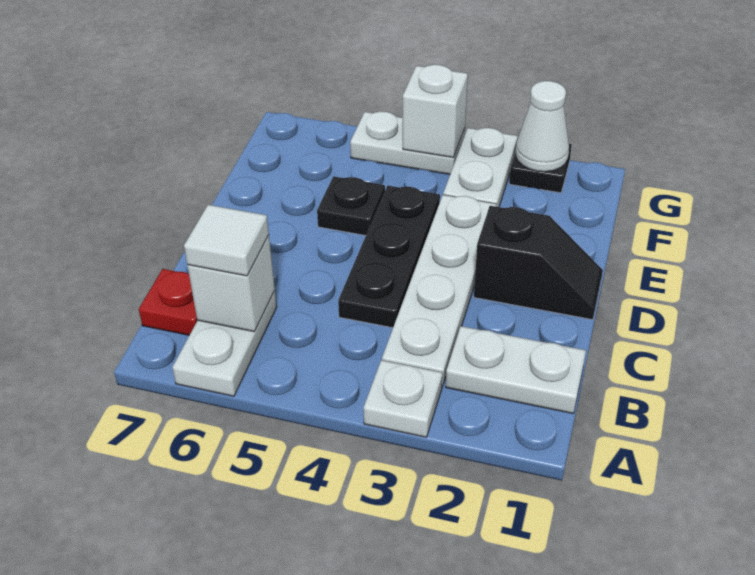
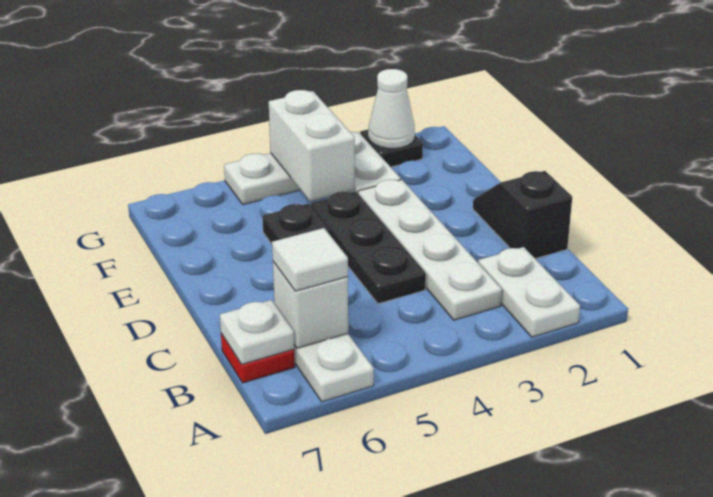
white 1x1 plate [363,360,442,437] -> white 1x1 plate moved to [220,300,294,364]
white 1x2 plate [446,326,586,413] -> white 1x2 plate turned to [478,247,580,337]
black 1x2 slope [474,206,603,320] -> black 1x2 slope turned to [473,171,572,259]
white 1x1 brick [403,65,468,158] -> white 1x2 brick [269,90,355,201]

